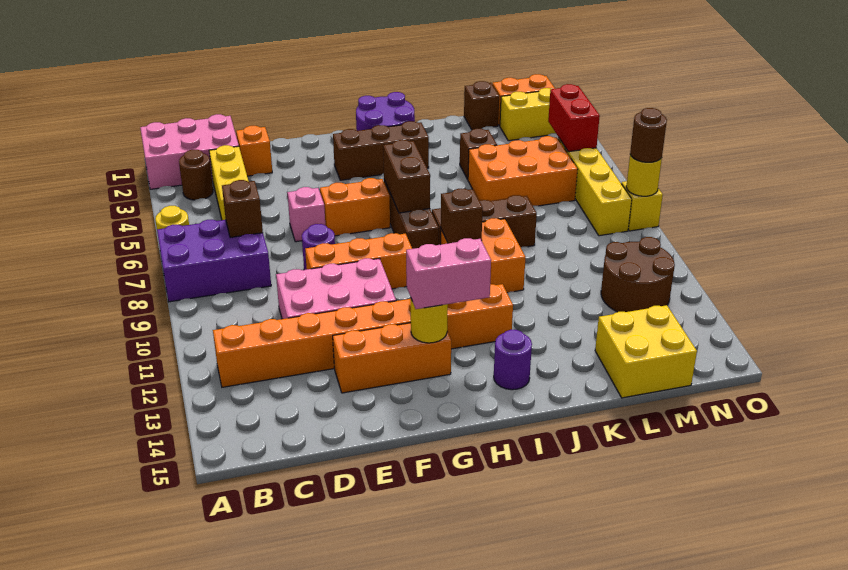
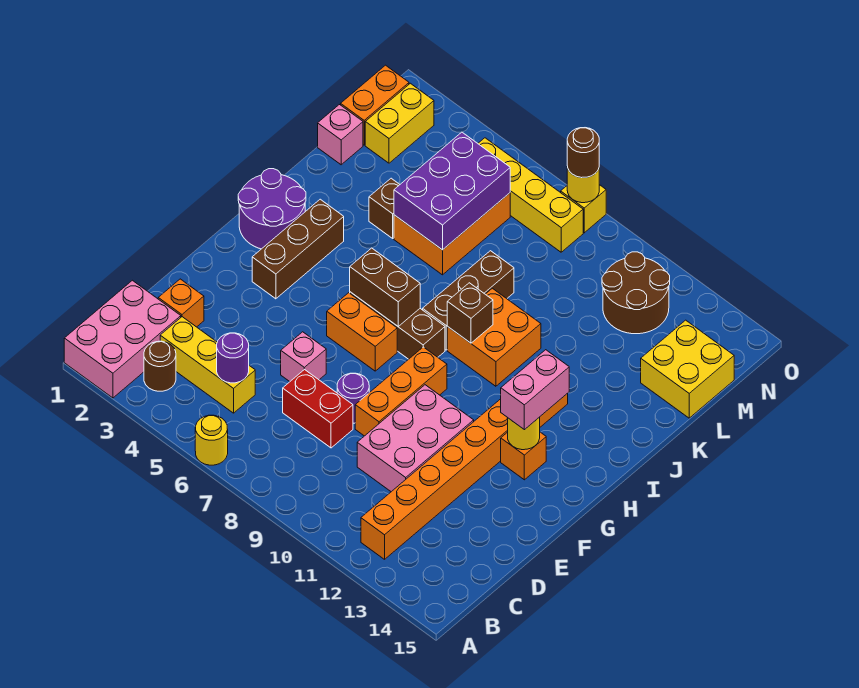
purple 2x3 brick [157,220,271,302] -> purple 2x3 brick moved to [394,132,510,250]
brown 1x1 brick [222,180,263,238] -> none
orange 1x3 brick [333,323,451,393] -> orange 1x1 brick [501,432,546,480]
orange 1x2 brick [320,178,390,236] -> orange 1x2 brick turned to [327,293,397,371]
purple 1x1 round brick [494,330,532,390] -> purple 1x1 round brick moved to [217,333,249,383]
brown 1x1 brick [464,81,499,130] -> pink 1x1 brick [318,105,363,165]
red 1x2 brick [548,84,600,152] -> red 1x2 brick moved to [283,369,353,448]

